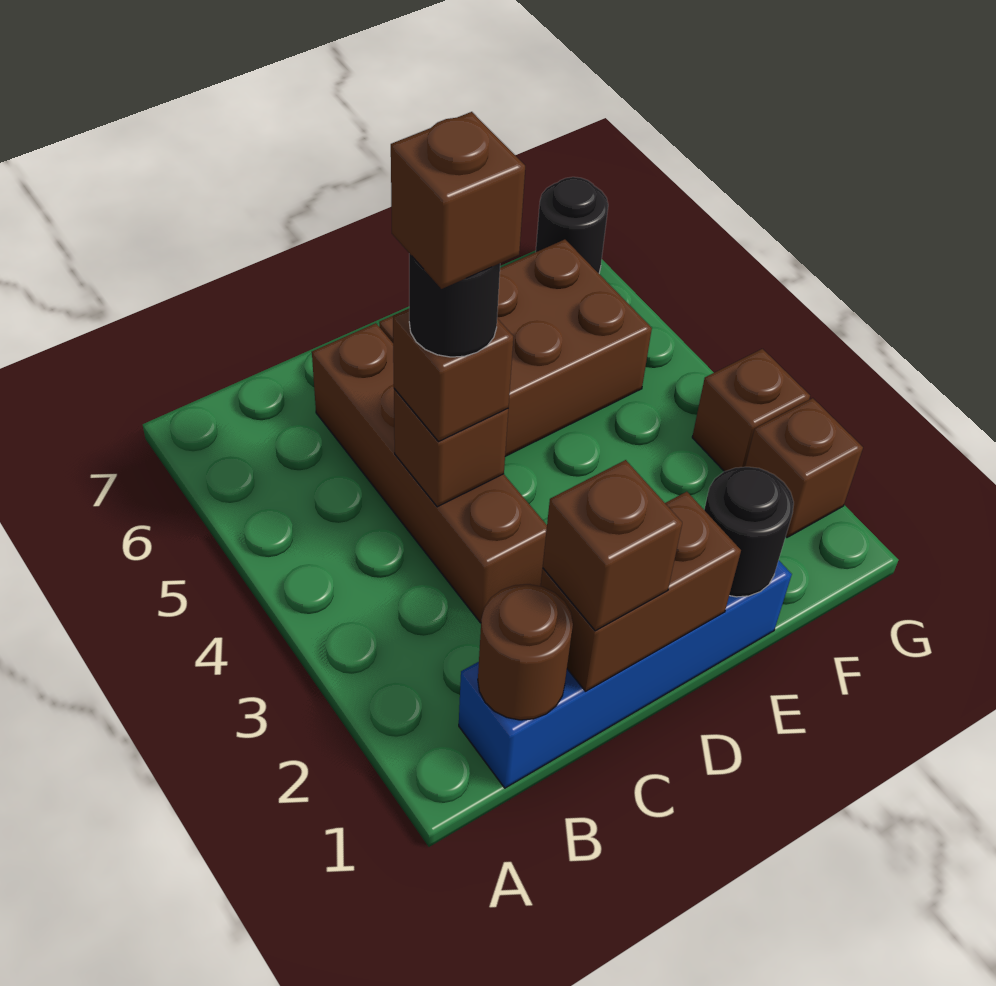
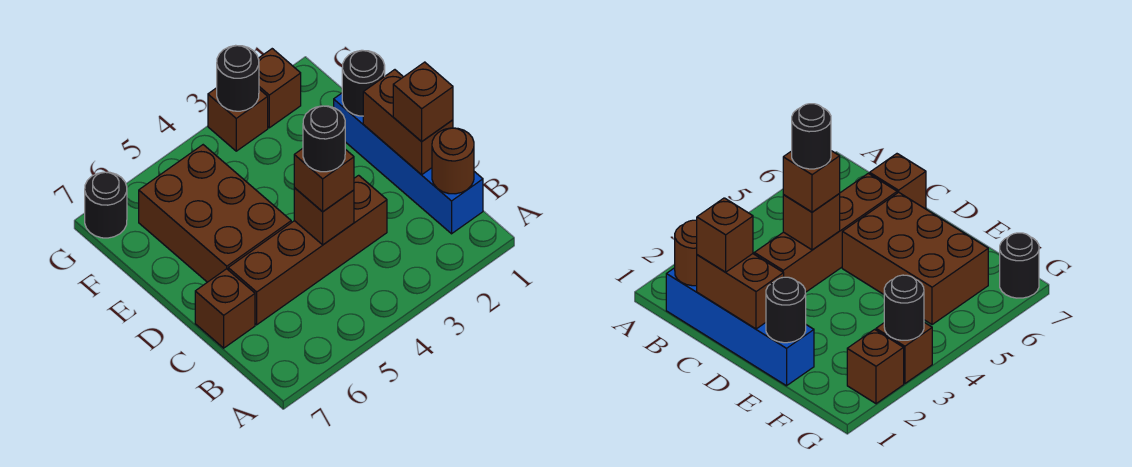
brown 1x1 brick [391,112,525,289] -> brown 1x1 brick moved to [195,269,255,348]
none -> black 1x1 round brick [217,45,259,111]

